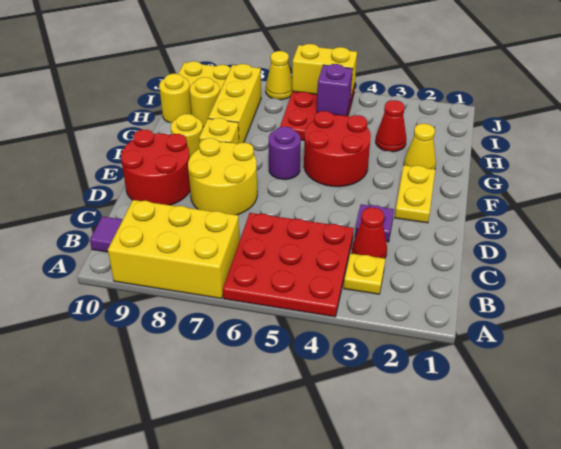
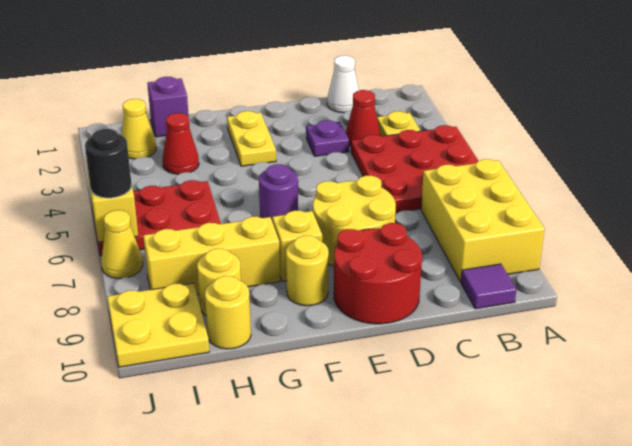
none -> white 1x1 cone [327,56,359,113]
yellow 1x2 plate [395,165,435,223] -> yellow 1x2 plate turned to [227,111,276,166]
red 2x2 round brick [304,111,371,187] -> none
yellow 1x1 cone [404,124,436,169] -> yellow 1x1 cone moved to [122,99,156,159]
purple 1x1 brick [317,64,353,116] -> purple 1x1 brick moved to [147,77,189,137]
none -> black 1x1 round brick [85,129,131,198]

